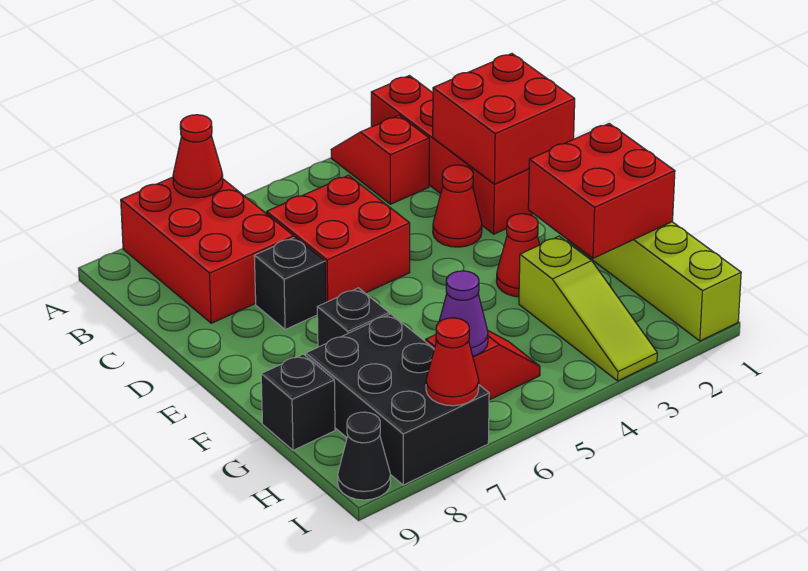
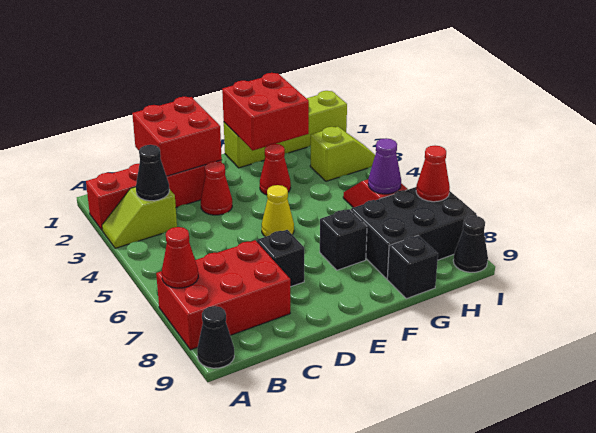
red 1x2 slope [331,115,429,204] -> lime 1x2 slope [102,187,177,248]
none -> black 1x1 cone [197,306,234,368]
none -> black 1x1 cone [136,145,169,201]
red 2x2 brick [267,175,410,302] -> none
none -> yellow 1x1 cone [262,185,294,237]
lime 1x3 slope [519,236,657,381] -> lime 1x2 slope [310,127,375,181]

